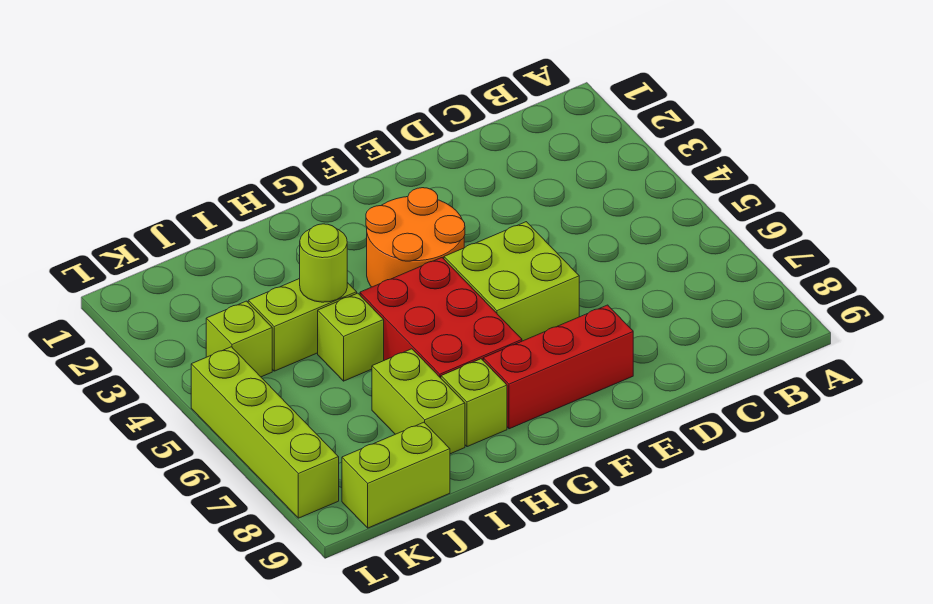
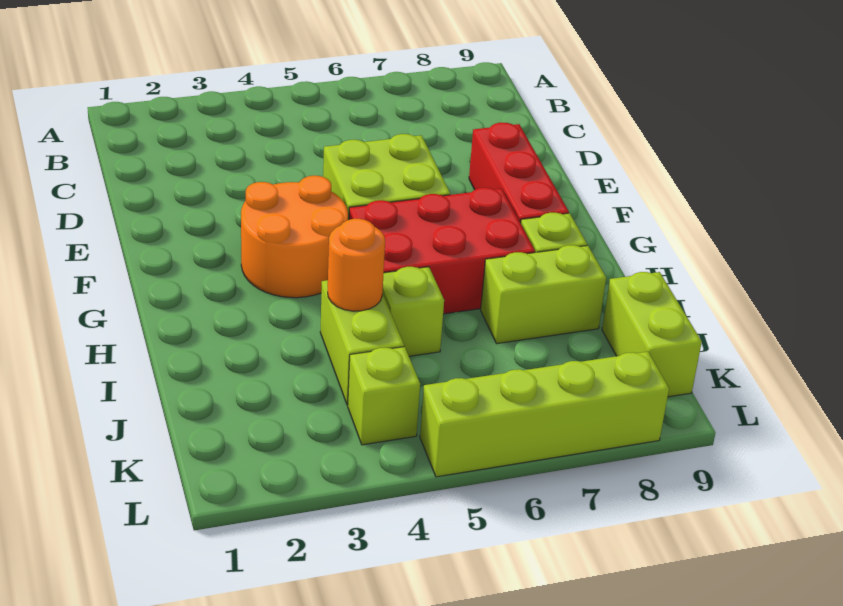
lime 1x1 round brick [300,224,347,302] -> orange 1x1 round brick [328,219,385,311]

